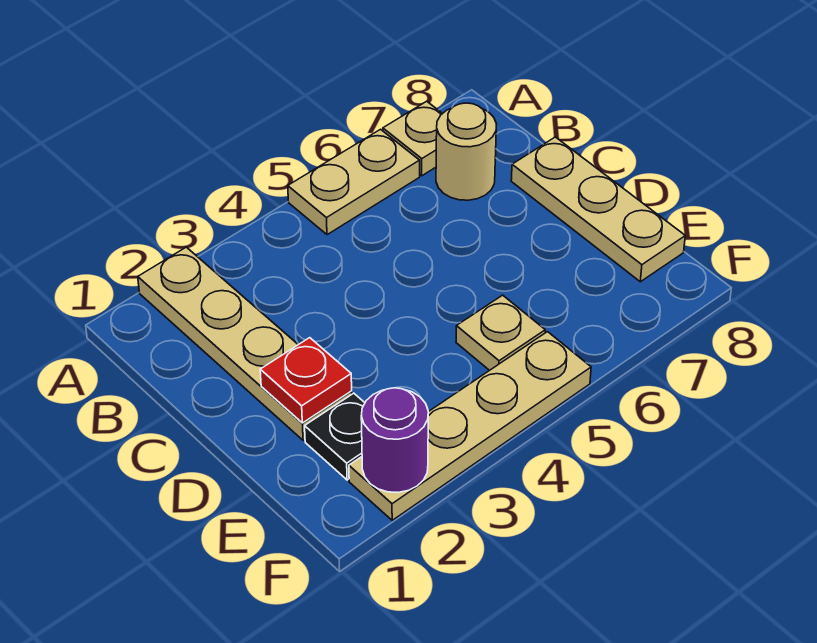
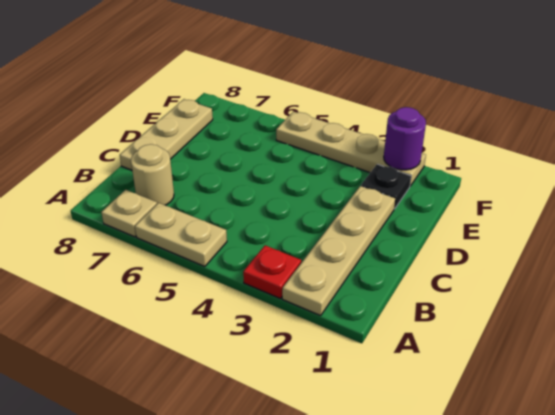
red 1x1 plate [260,338,352,423] -> red 1x1 plate moved to [243,245,301,299]
tan 1x1 plate [456,295,545,370] -> none

